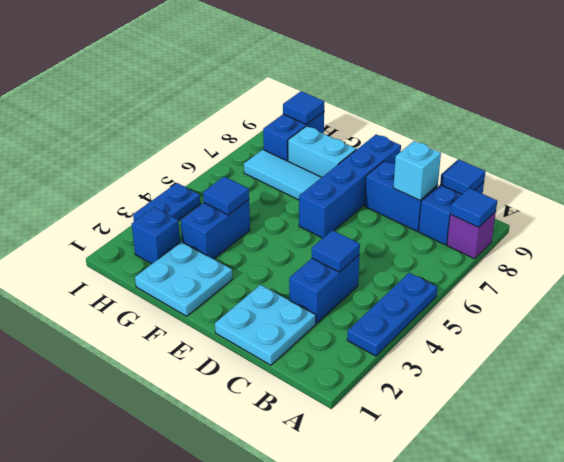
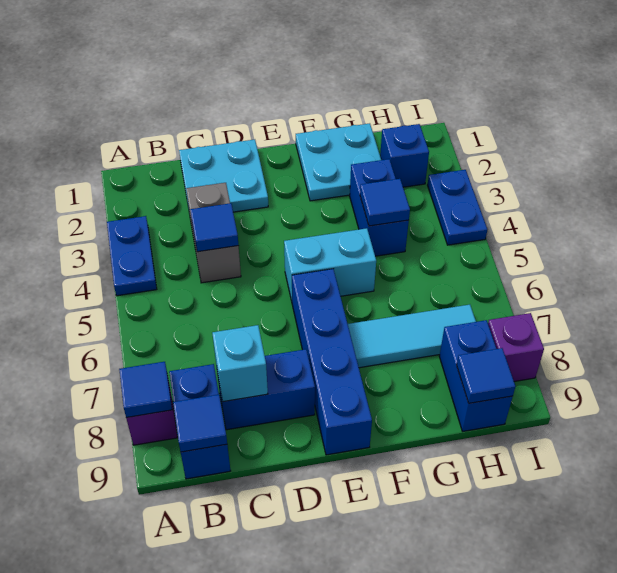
blue 1x3 plate [347,273,437,356] -> blue 1x2 plate [107,216,157,296]
blue 1x2 brick [289,255,360,324] -> grey 1x2 brick [186,183,241,283]
cyan 1x2 brick [288,126,356,177] -> cyan 1x2 brick moved to [284,228,376,301]
none -> purple 1x1 brick [488,313,544,382]

